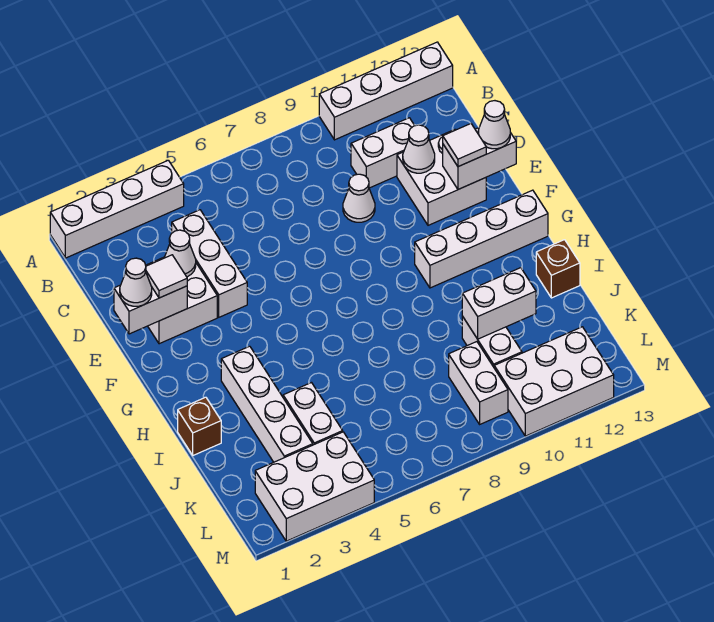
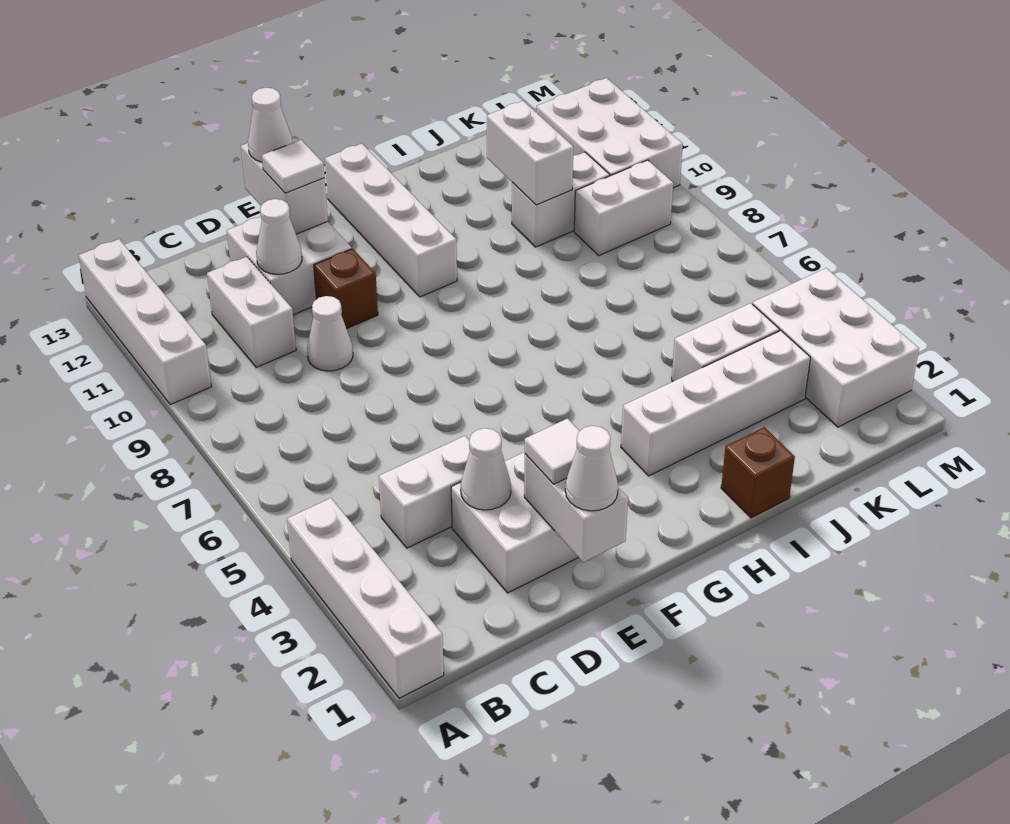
white 1x3 brick [172,210,247,317] -> white 1x2 brick [379,436,470,548]
brown 1x1 brick [536,240,580,298] -> brown 1x1 brick moved to [314,249,378,329]

